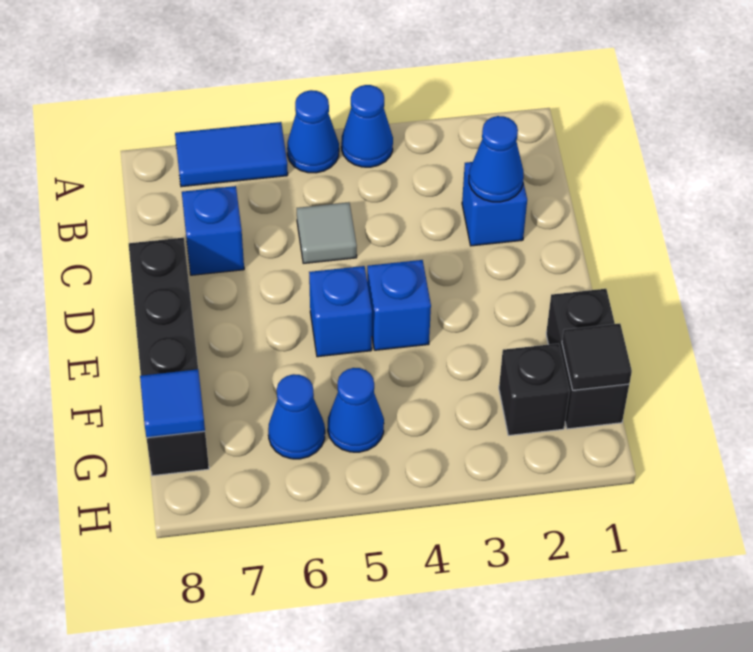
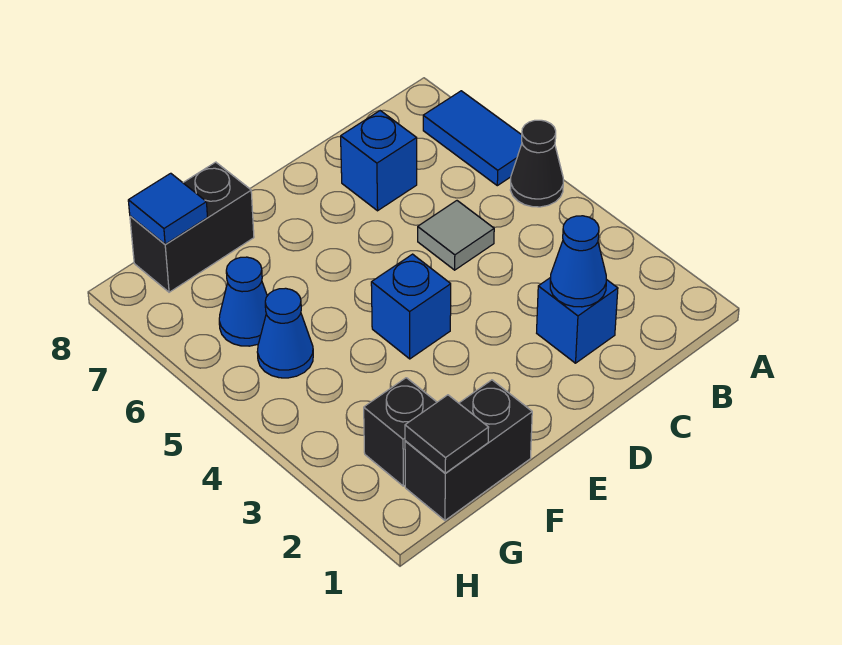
blue 1x1 cone [341,85,393,167] -> none
blue 1x1 cone [287,90,339,173] -> black 1x1 cone [510,120,563,207]
black 1x4 brick [129,238,209,476] -> black 1x2 brick [130,162,254,292]
blue 1x1 brick [309,266,372,357] -> none

